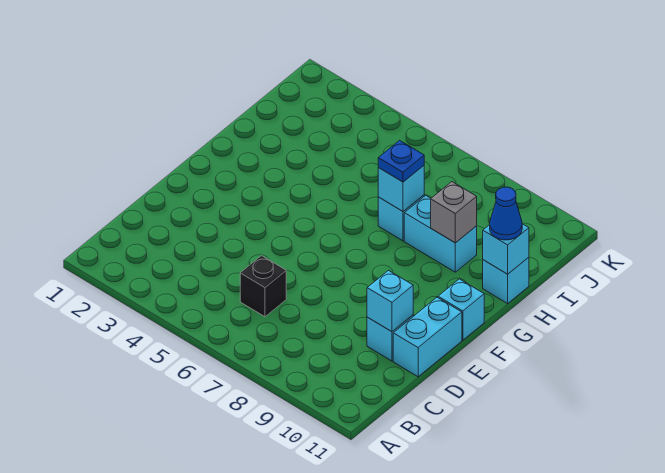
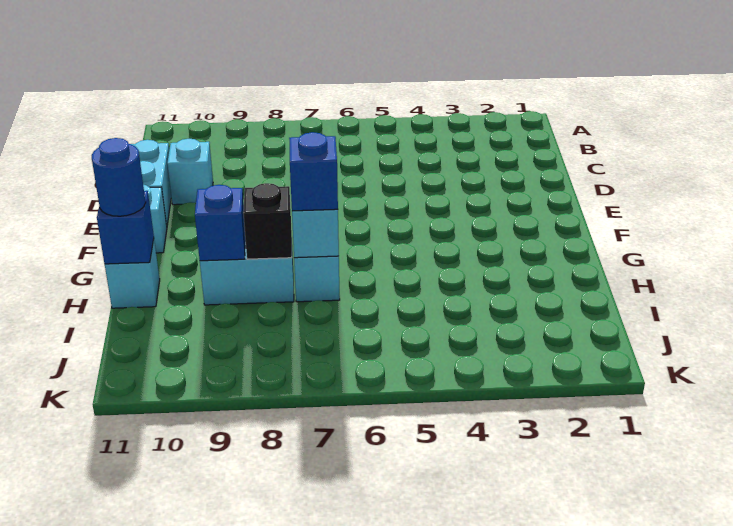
black 1x1 brick [240,256,286,317] -> black 1x1 brick moved to [243,183,292,259]
cyan 1x1 brick [367,271,413,332] -> none
blue 1x1 plate [378,140,424,182] -> blue 1x1 brick [289,132,338,211]
grey 1x1 brick [431,182,477,243] -> blue 1x1 brick [195,185,246,261]
cyan 1x1 brick [483,224,529,274] -> blue 1x1 brick [97,191,154,264]
blue 1x1 cone [490,187,522,240] -> blue 1x1 round brick [92,138,146,216]

